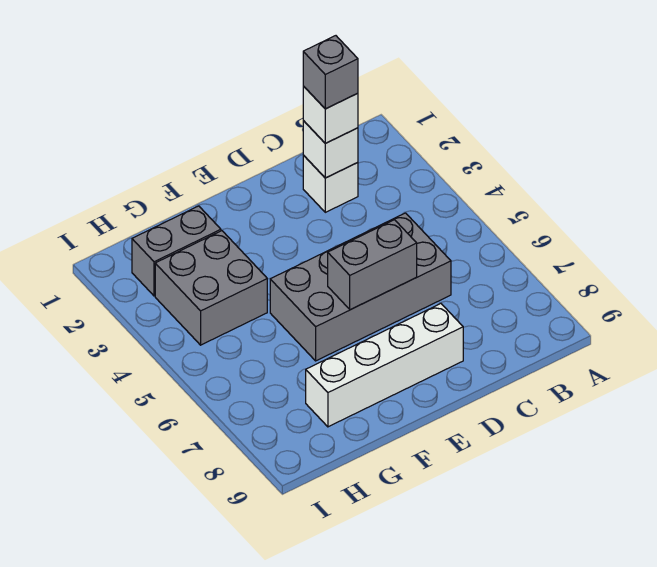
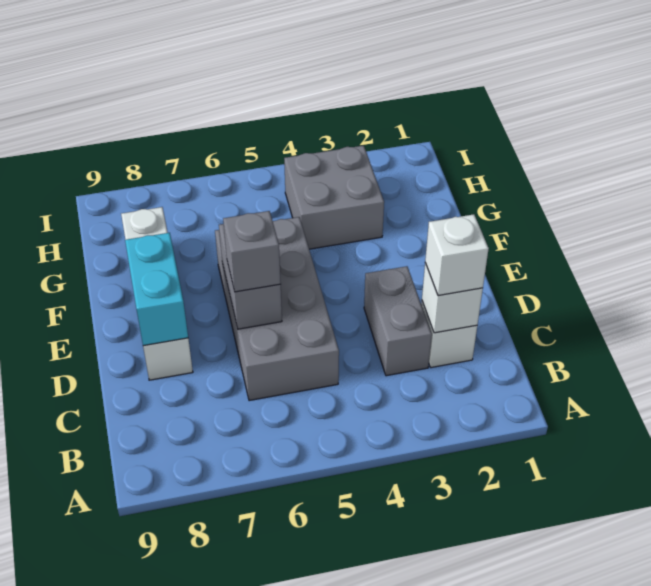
grey 1x1 brick [303,36,358,109] -> grey 1x1 brick moved to [223,211,281,292]
none -> cyan 1x2 brick [125,233,188,346]
grey 1x2 brick [132,206,221,296] -> grey 1x2 brick moved to [364,266,432,376]

